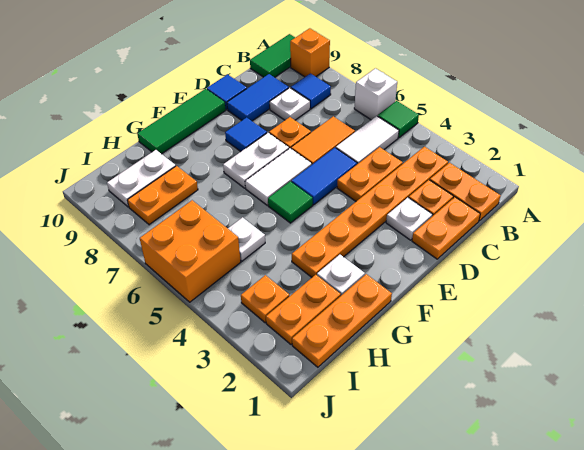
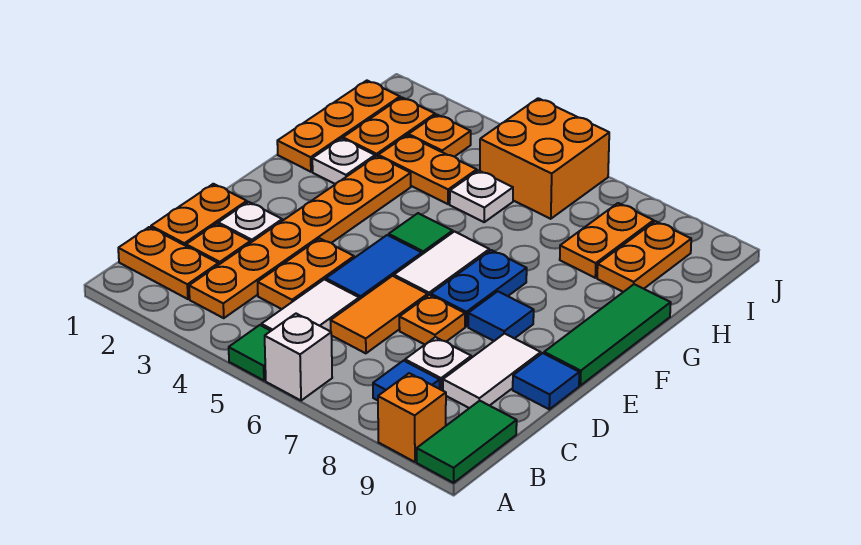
blue 1x2 tile [227,74,289,121] -> white 1x2 tile [443,334,541,408]
white 1x2 plate [223,133,289,188] -> blue 1x2 plate [431,250,527,327]
none -> orange 1x2 plate [378,135,477,204]
white 1x2 plate [107,150,176,207] -> orange 1x2 plate [597,221,691,292]

